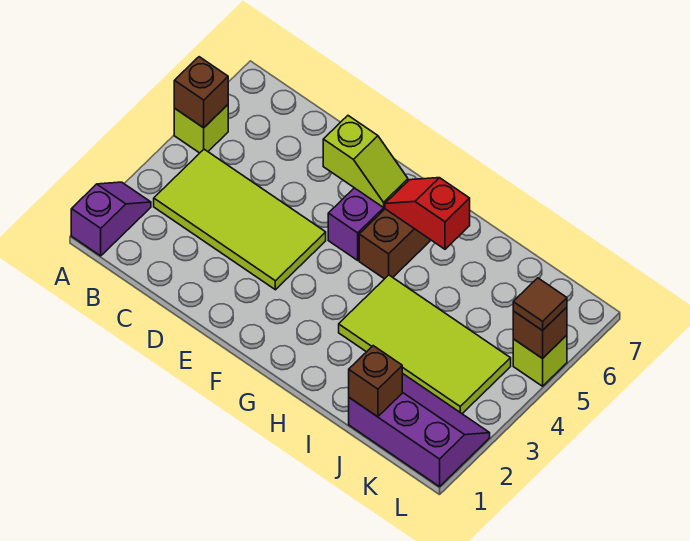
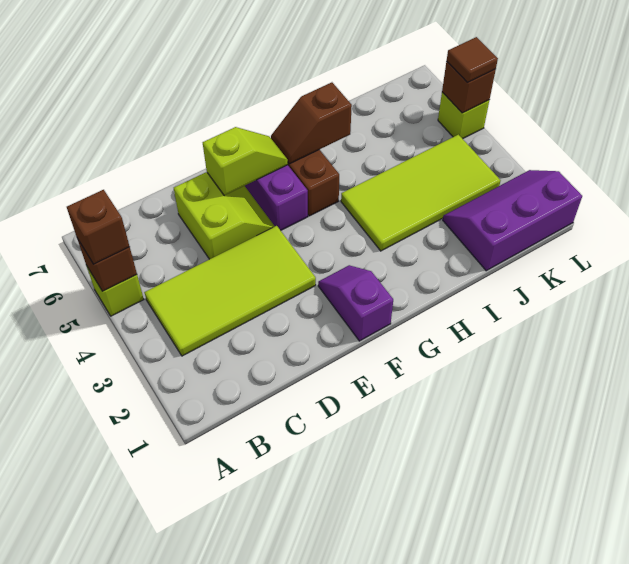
purple 1x2 slope [71,182,151,256] -> purple 1x2 slope moved to [318,265,393,341]
none -> lime 2x2 slope [174,172,275,259]
red 1x2 slope [385,178,470,249] -> brown 1x2 slope [271,82,352,164]
brown 1x1 brick [349,346,402,417] -> brown 1x1 brick moved to [67,190,130,264]

